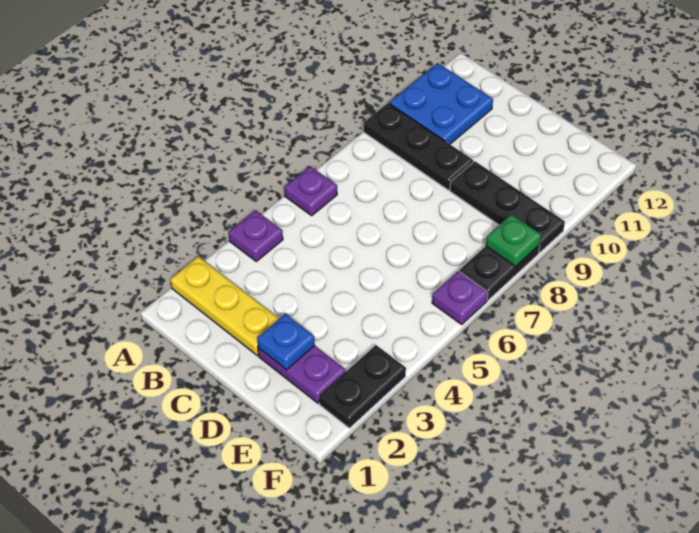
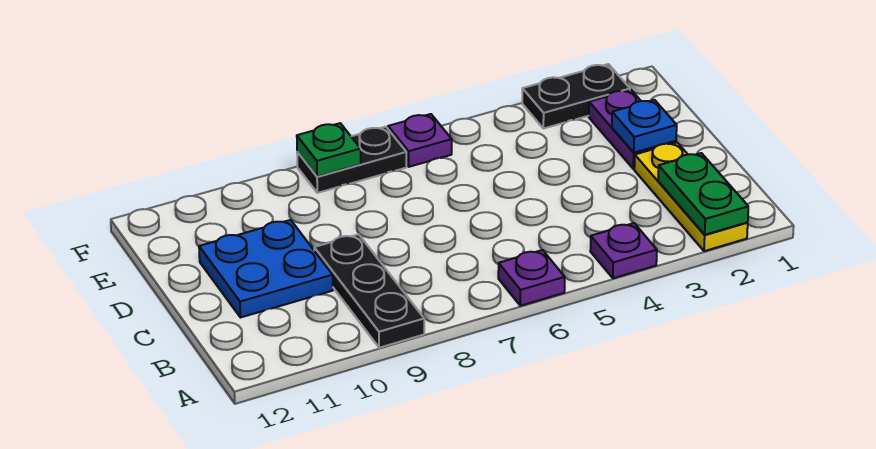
none -> green 1x2 plate [658,153,748,235]
blue 2x2 plate [389,63,493,144] -> blue 2x2 plate moved to [199,220,333,318]
black 1x3 plate [450,161,565,253] -> none

